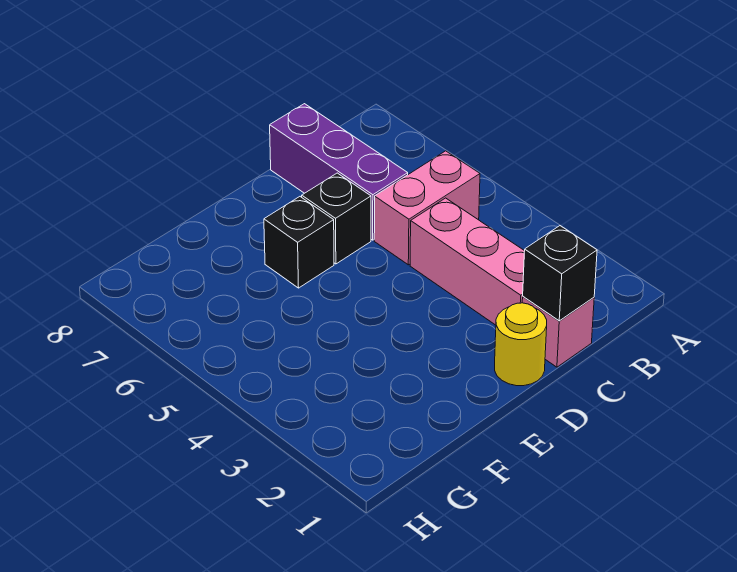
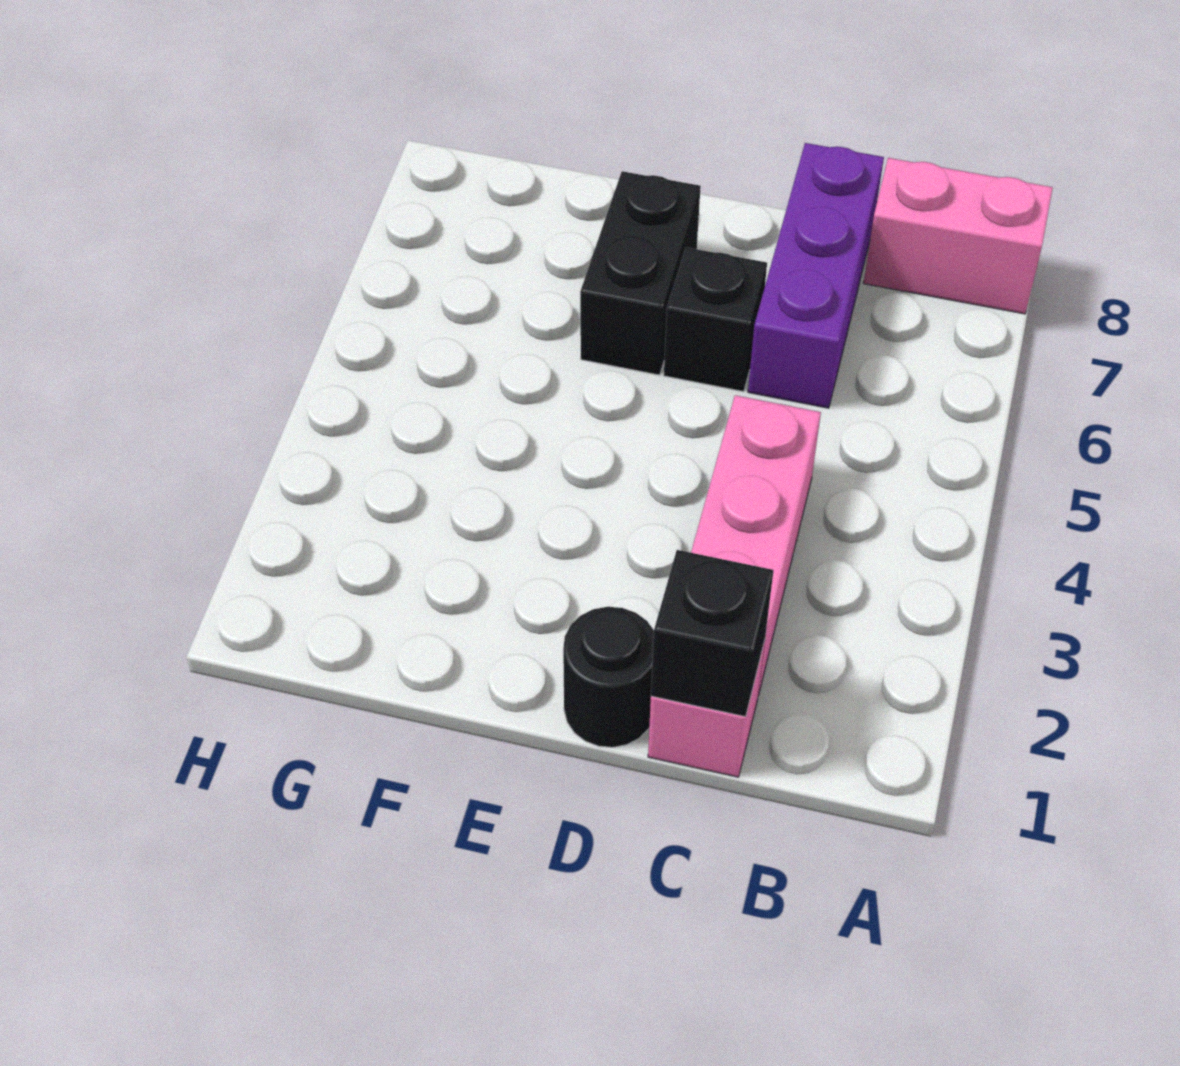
pink 1x2 brick [374,151,480,265] -> pink 1x2 brick moved to [864,158,1053,314]
yellow 1x1 round brick [495,303,547,386] -> black 1x1 round brick [563,607,654,747]
black 1x1 brick [264,197,334,288] -> black 1x2 brick [580,171,701,375]

